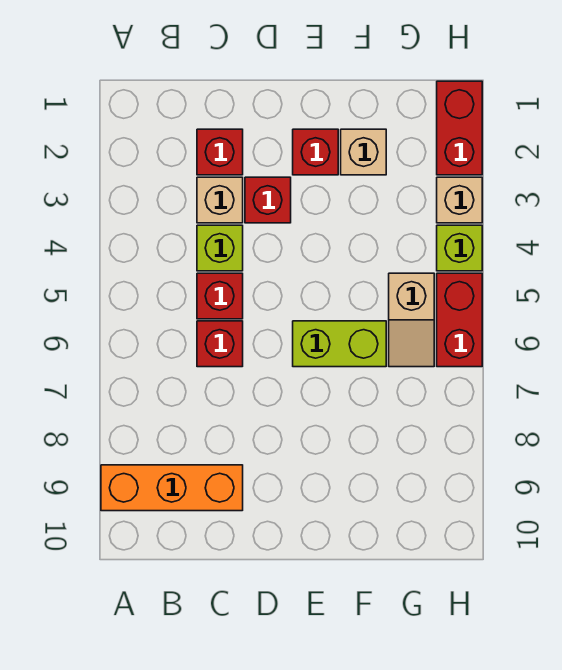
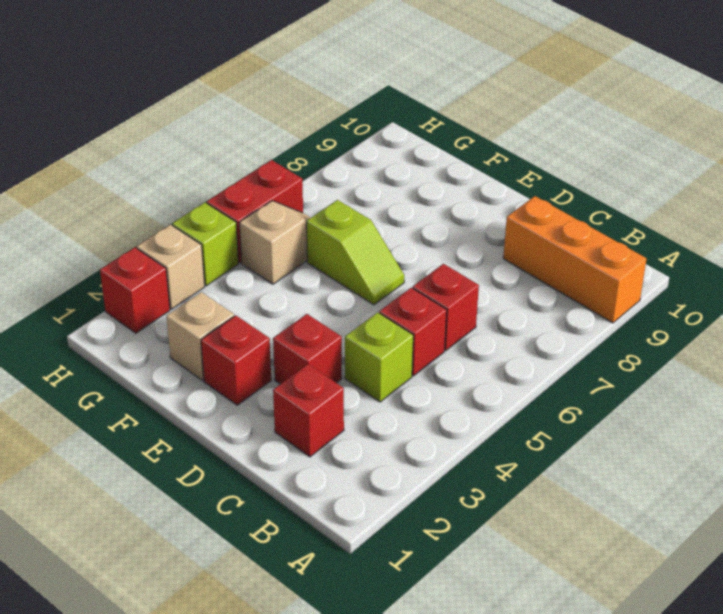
tan 1x1 brick [197,177,243,223] -> none
lime 1x2 brick [293,321,386,367] -> lime 1x2 slope [306,200,404,305]
red 1x2 brick [437,81,482,175] -> red 1x1 brick [100,247,170,333]

